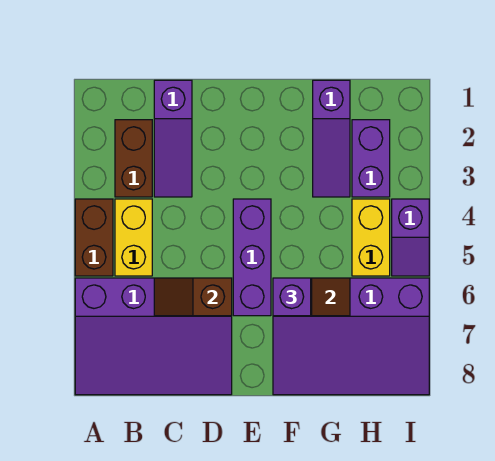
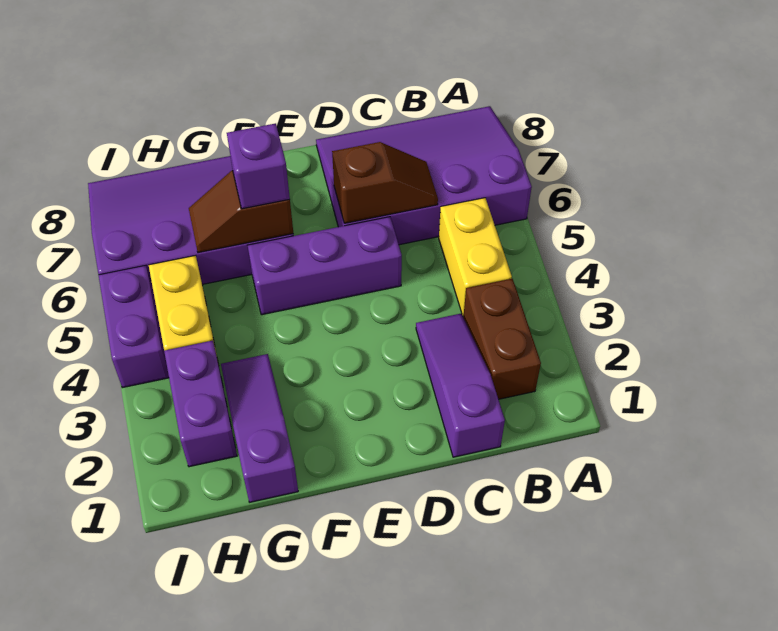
brown 1x2 brick [75,199,113,276] -> none
purple 1x3 brick [233,199,271,316] -> purple 1x3 brick turned to [248,217,402,315]
purple 1x2 slope [392,199,429,276] -> purple 1x2 brick [99,266,169,388]

